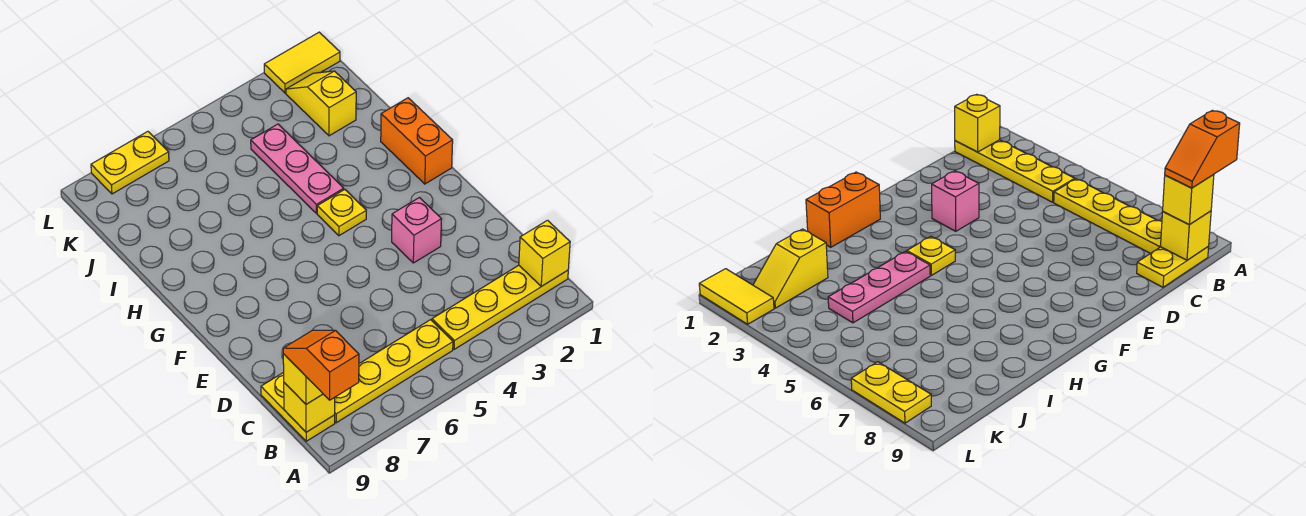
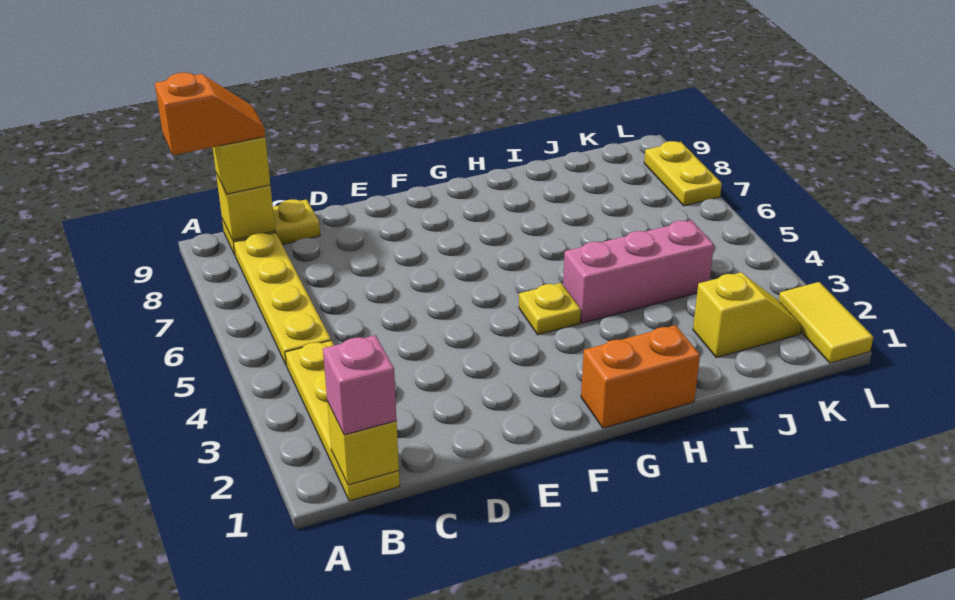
pink 1x1 brick [392,198,442,263] -> pink 1x1 brick moved to [323,335,397,435]
pink 1x3 plate [251,124,344,213] -> pink 1x3 brick [563,220,714,323]

